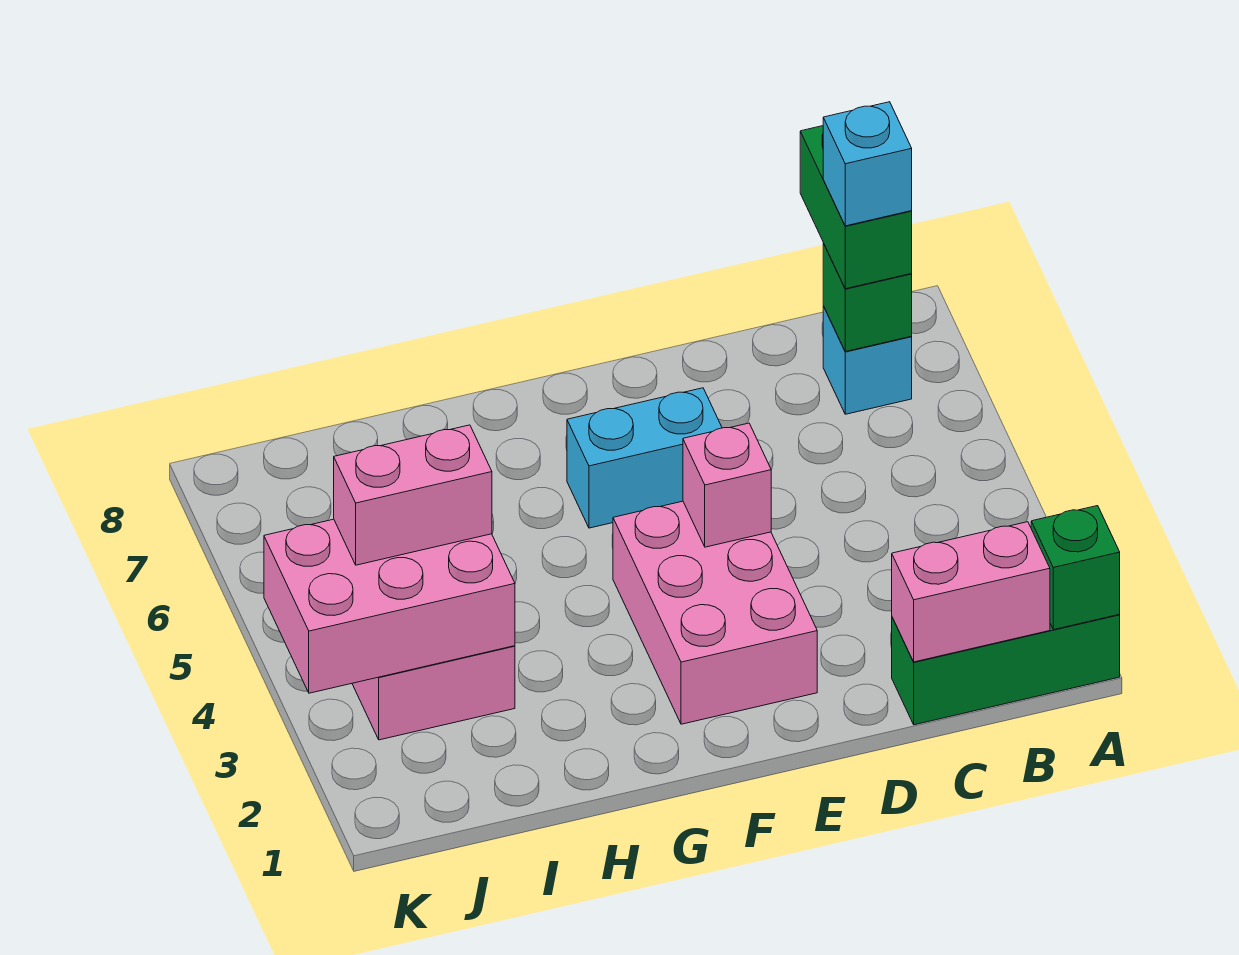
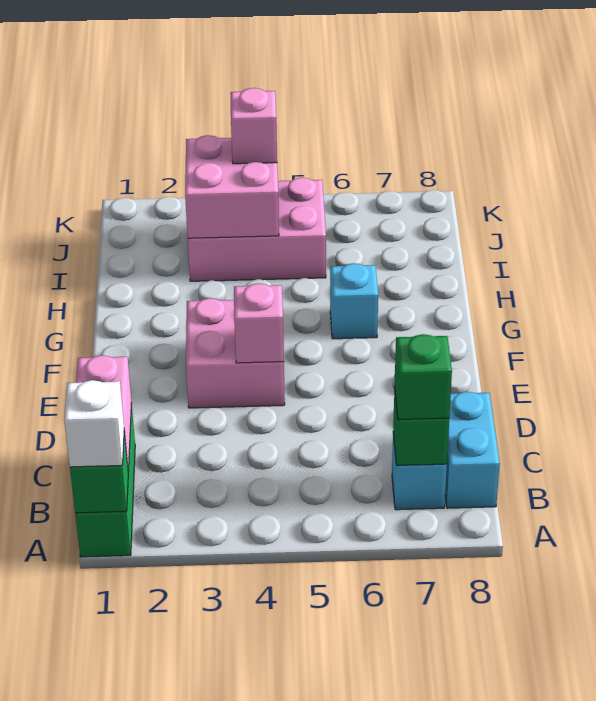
none -> white 1x1 brick [64,380,124,467]
green 1x2 brick [800,126,912,289] -> green 1x1 brick [395,334,452,420]
cyan 1x1 brick [823,102,912,226] -> cyan 1x1 brick moved to [330,263,378,339]
pink 2x3 brick [613,501,817,724] -> pink 2x2 brick [186,298,285,408]
cyan 1x2 brick [567,388,722,528] -> cyan 1x2 brick moved to [445,391,500,508]
pink 2x3 brick [264,519,515,693] -> pink 2x2 brick [185,135,279,238]
pink 1x2 brick [334,425,492,565] -> pink 1x1 brick [231,88,277,164]

